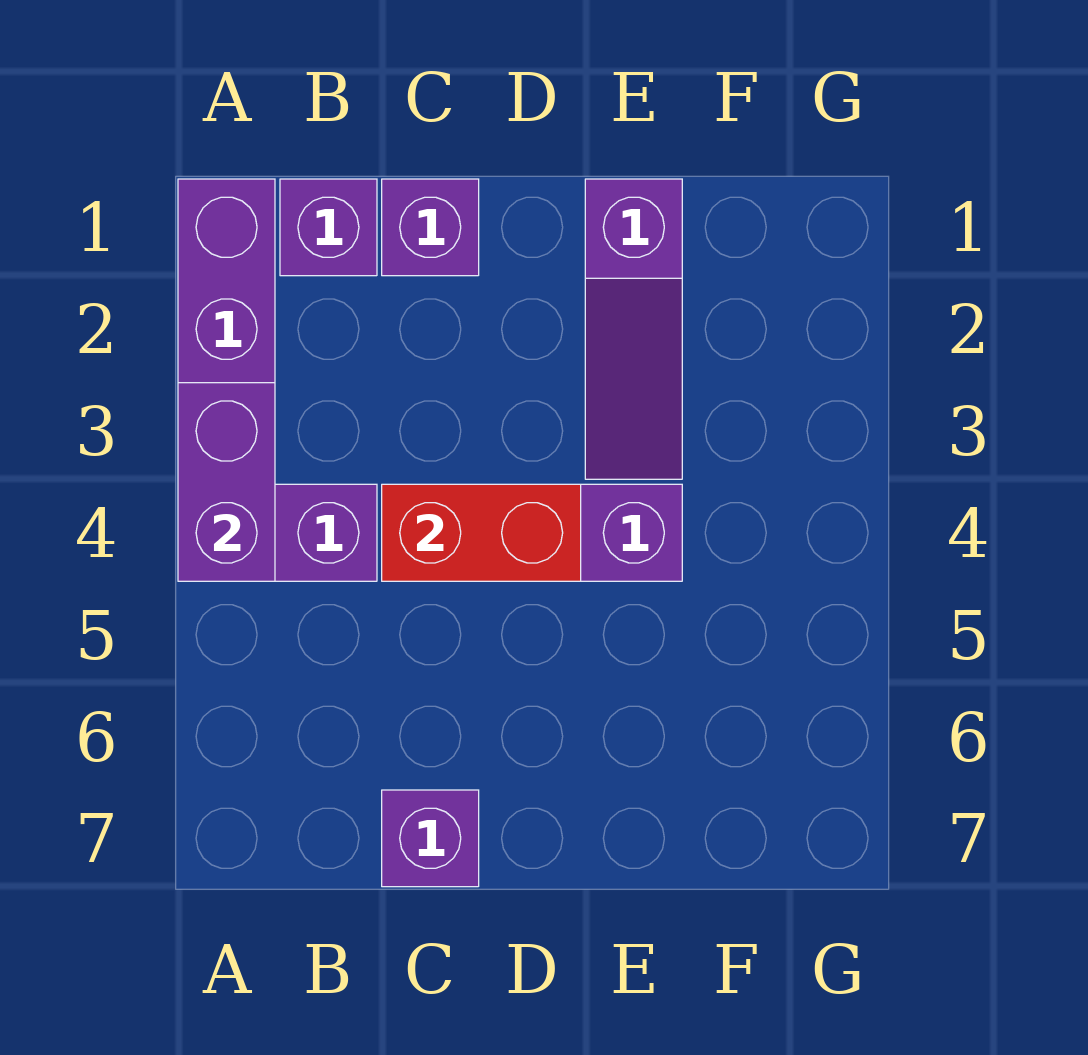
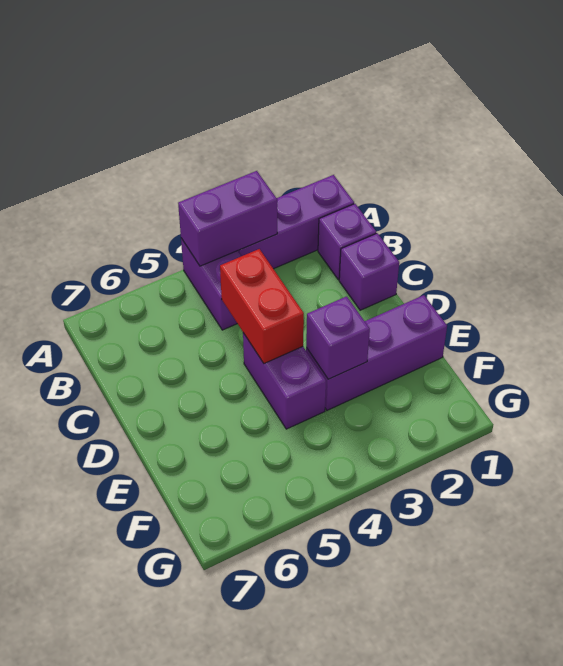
purple 1x1 brick [382,790,479,887] -> purple 1x1 brick moved to [306,296,370,379]
purple 1x3 slope [585,179,682,479] -> purple 1x3 brick [306,295,447,410]

